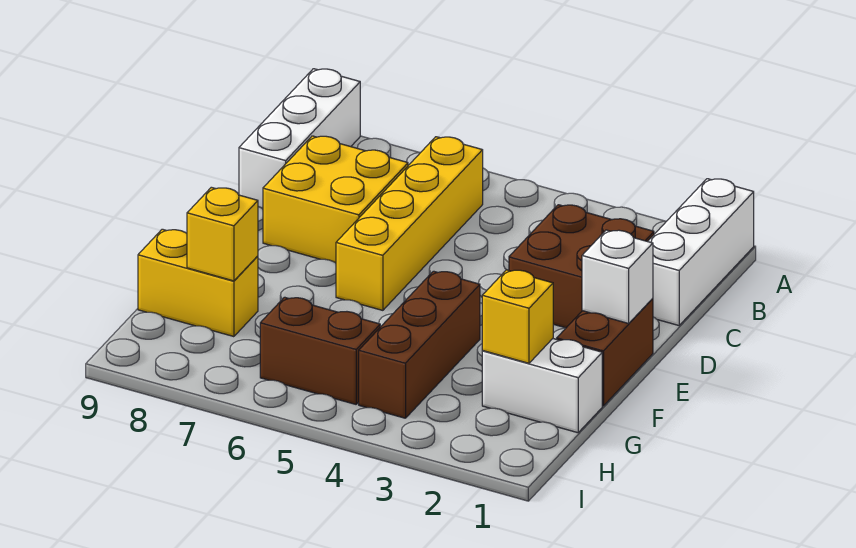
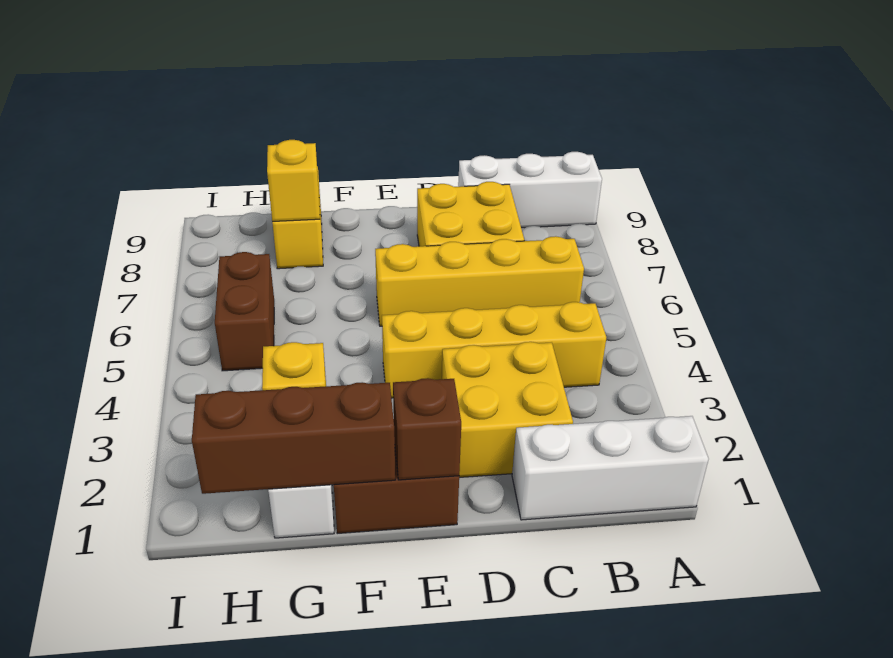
none -> yellow 1x4 brick [382,302,606,398]
brown 2x2 brick [509,205,654,328] -> yellow 2x2 brick [442,342,573,477]
white 1x1 brick [582,230,653,323] -> brown 1x1 brick [393,378,461,480]
brown 1x3 brick [359,271,480,418] -> brown 1x3 brick moved to [192,382,395,494]

